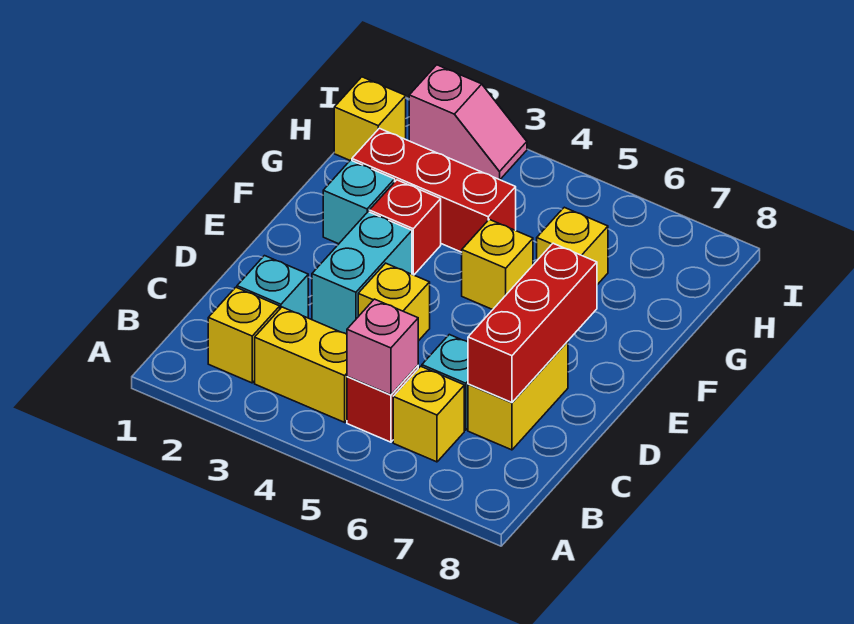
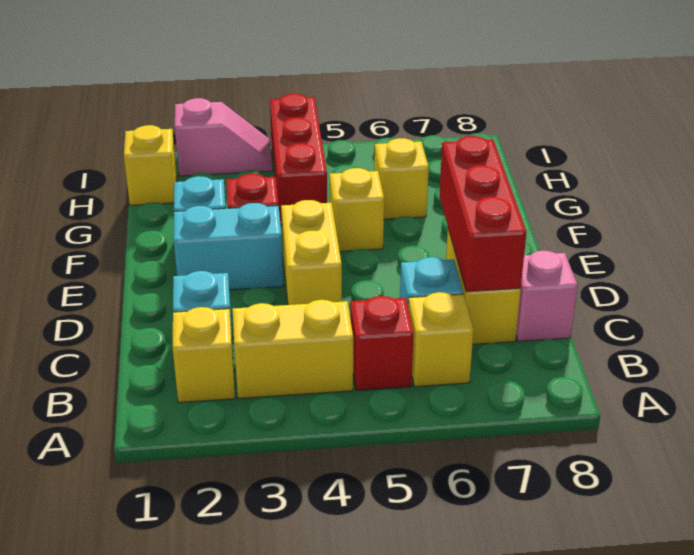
pink 1x1 brick [347,299,418,395] -> pink 1x1 brick moved to [516,251,578,341]
cyan 1x2 brick [312,212,412,334] -> cyan 1x2 brick turned to [174,203,283,290]
yellow 1x1 brick [358,263,430,341] -> yellow 1x2 brick [281,200,342,305]
red 1x3 brick [352,128,516,252] -> red 1x3 brick turned to [270,94,327,225]

